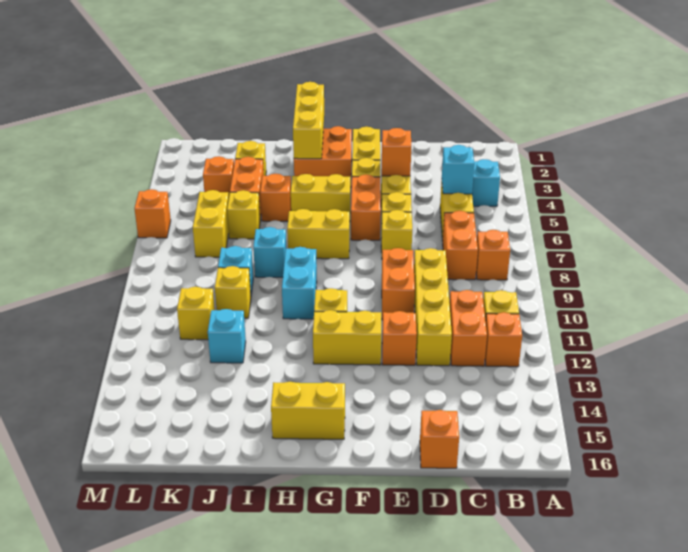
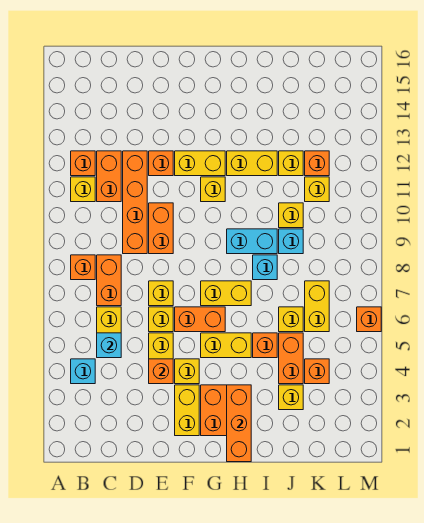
yellow 1x4 brick [414,248,452,366] -> orange 1x4 brick [123,151,147,254]
orange 1x1 brick [420,410,459,468] -> orange 1x1 brick moved to [305,151,329,176]
orange 1x2 brick [351,175,381,240] -> orange 1x2 brick turned to [175,307,225,332]
yellow 1x2 brick [271,382,345,439] -> yellow 1x2 brick moved to [227,151,277,176]
yellow 1x3 brick [293,82,324,159] -> orange 1x3 brick [227,385,251,462]
cyan 1x2 brick [282,247,317,319] -> cyan 1x2 brick turned to [227,229,277,254]
cyan 1x1 brick [208,309,246,363] -> yellow 1x1 brick [279,151,303,176]

